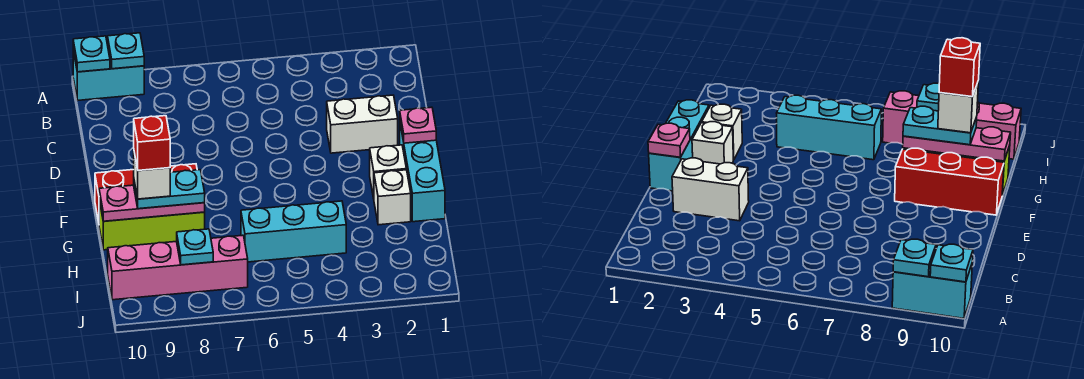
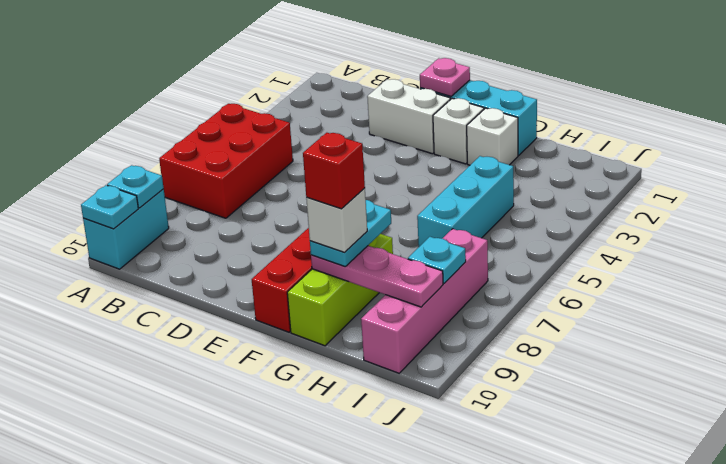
none -> red 2x3 brick [159,104,293,218]
white 1x2 brick [327,95,398,153] -> white 1x2 brick turned to [367,79,450,154]
pink 1x3 plate [99,185,205,221] -> pink 1x3 plate turned to [311,246,443,307]

